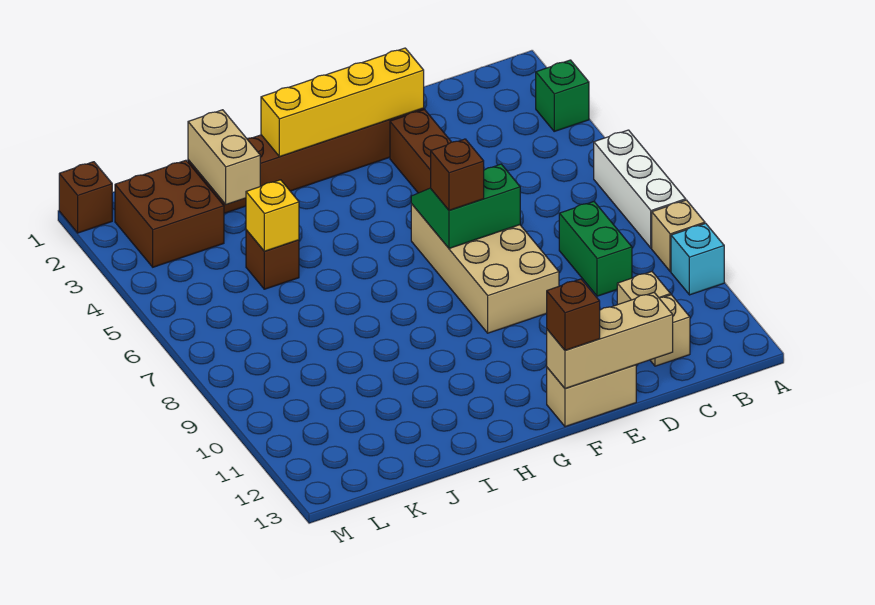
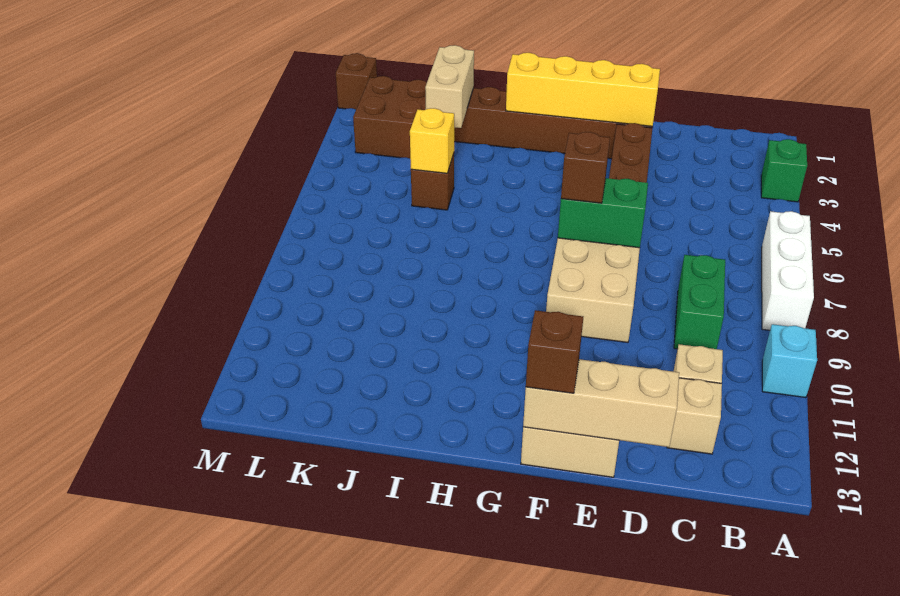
tan 1x1 brick [652,200,705,272] -> none

